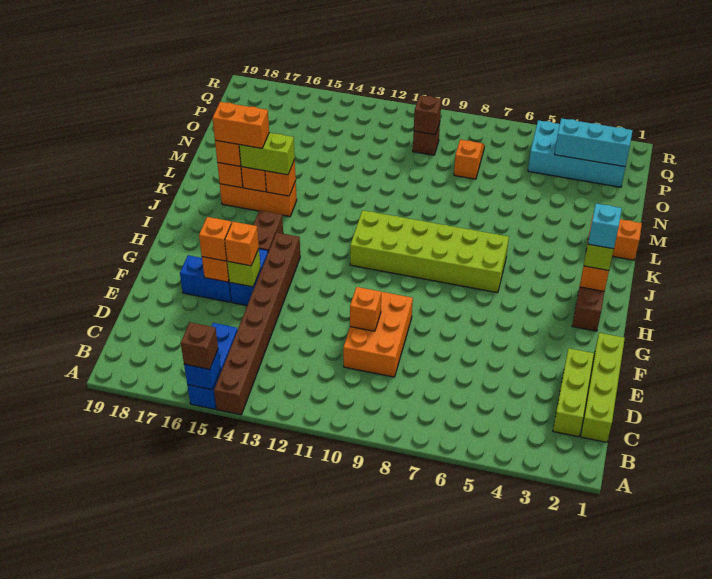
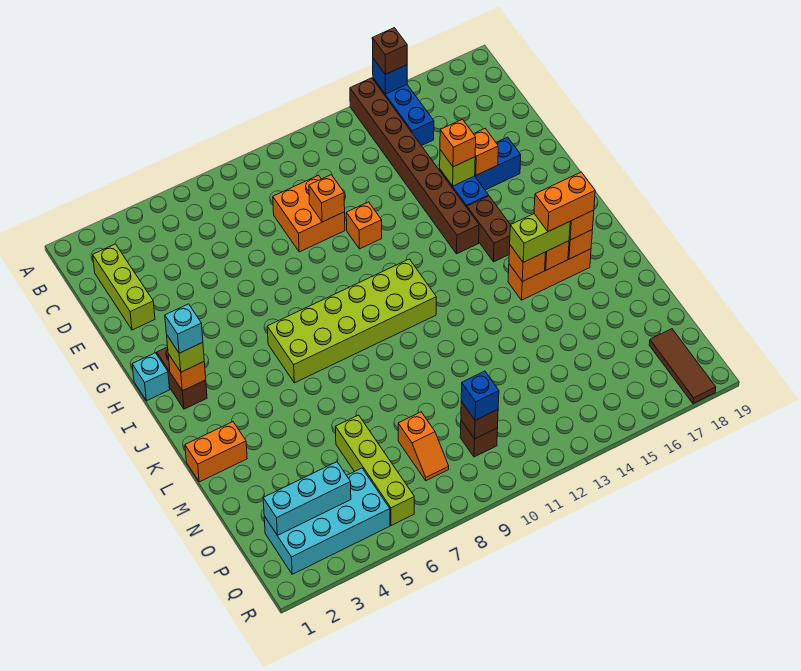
lime 1x4 brick [581,333,625,442] -> lime 1x4 brick moved to [335,415,414,526]
orange 2x3 brick [343,292,413,377] -> orange 2x2 brick [273,175,345,252]
orange 1x1 brick [199,217,232,261] -> orange 1x1 brick moved to [346,202,382,249]
none -> cyan 1x1 brick [132,353,170,401]
none -> blue 1x1 brick [461,371,499,420]
none -> brown 1x3 tile [649,329,716,404]

